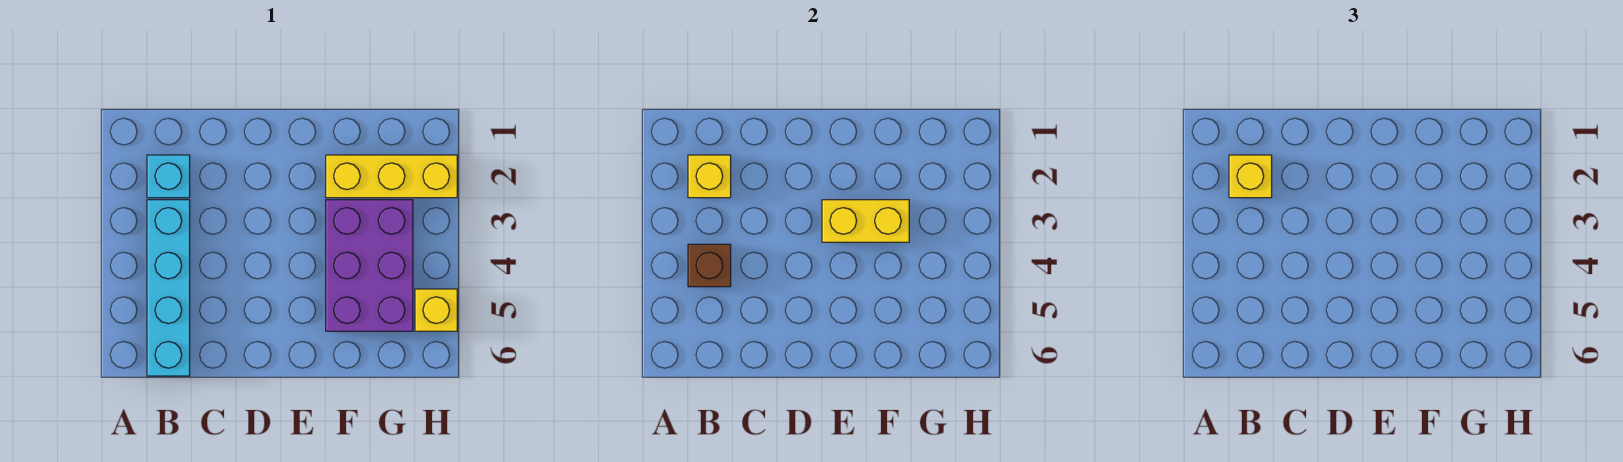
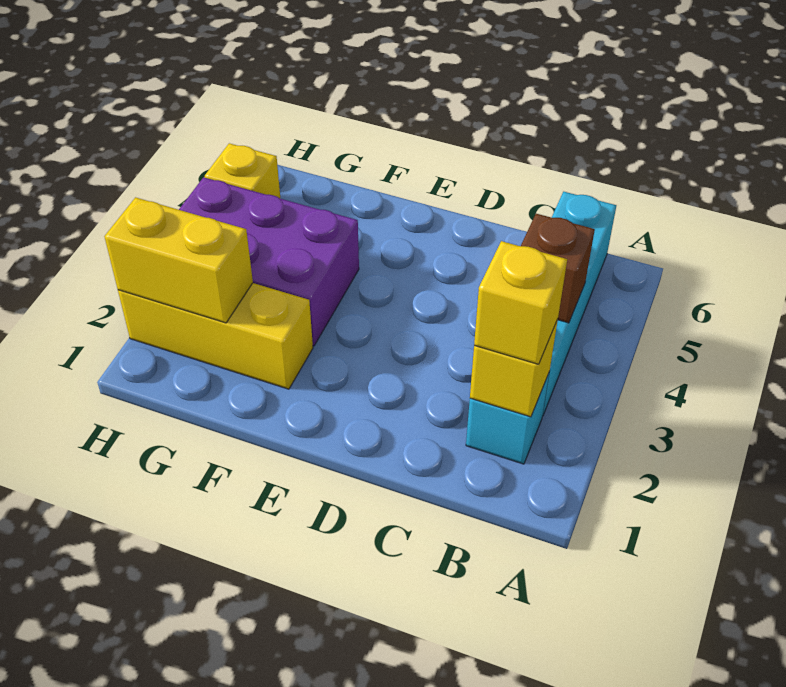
yellow 1x2 brick [822,200,909,242] -> yellow 1x2 brick moved to [104,197,253,323]
purple 2x3 brick [326,200,413,331] -> purple 2x3 brick turned to [179,177,359,346]

